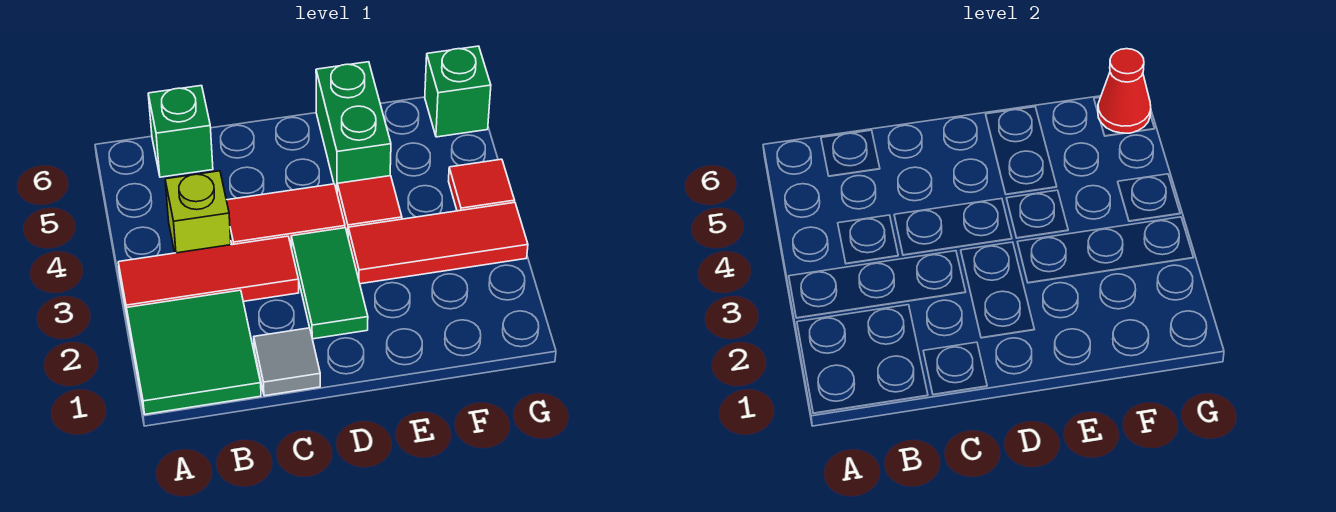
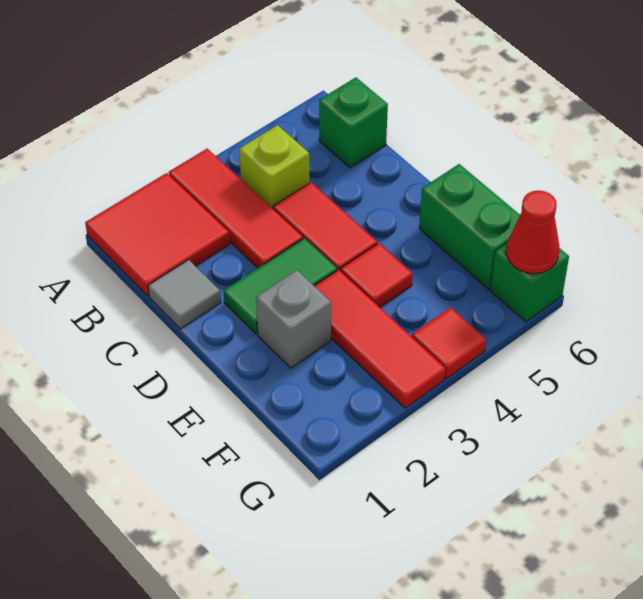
green 2x2 tile [126,290,261,414] -> red 2x2 tile [85,173,230,296]
none -> grey 1x1 brick [256,270,331,368]
green 1x2 brick [316,62,391,191] -> green 1x2 brick turned to [419,164,520,289]

